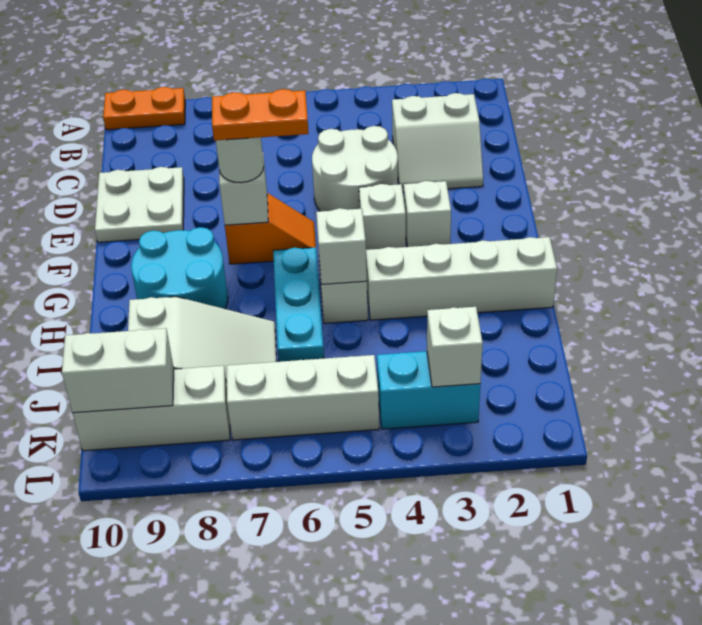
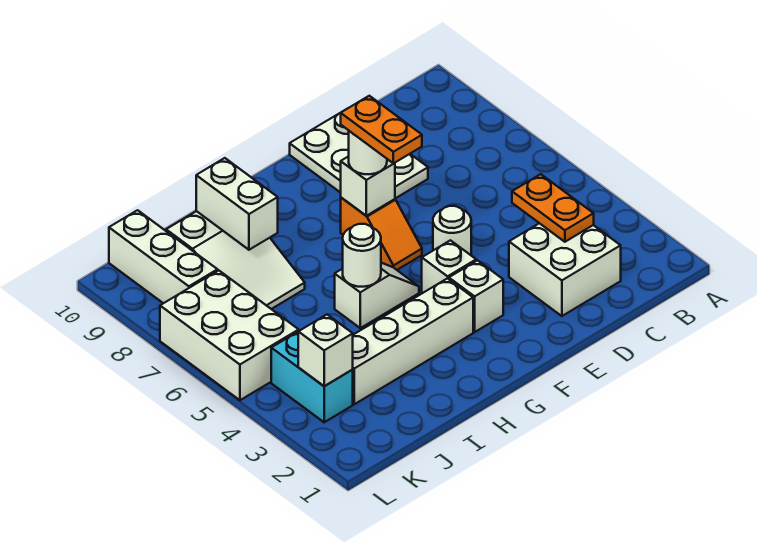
orange 1x2 plate [103,87,185,130] -> orange 1x2 plate moved to [512,174,594,242]
white 2x2 slope [392,93,483,192] -> white 2x2 brick [509,223,621,316]
white 2x2 round brick [312,126,398,211] -> white 1x1 round brick [433,206,471,255]
white 2x2 plate [95,167,184,242] -> white 2x3 plate [290,113,428,198]
cyan 1x3 plate [273,247,324,362] -> none
cyan 2x2 round brick [131,227,228,309] -> none
white 1x4 brick [366,237,557,320] -> white 1x4 brick turned to [352,278,473,404]
white 1x1 brick [316,208,367,284] -> white 1x1 round brick [343,224,381,287]
white 1x3 brick [227,355,379,440] -> white 2x3 brick [160,270,299,400]
white 1x2 brick [62,328,174,413] -> white 1x2 brick moved to [196,158,278,250]

